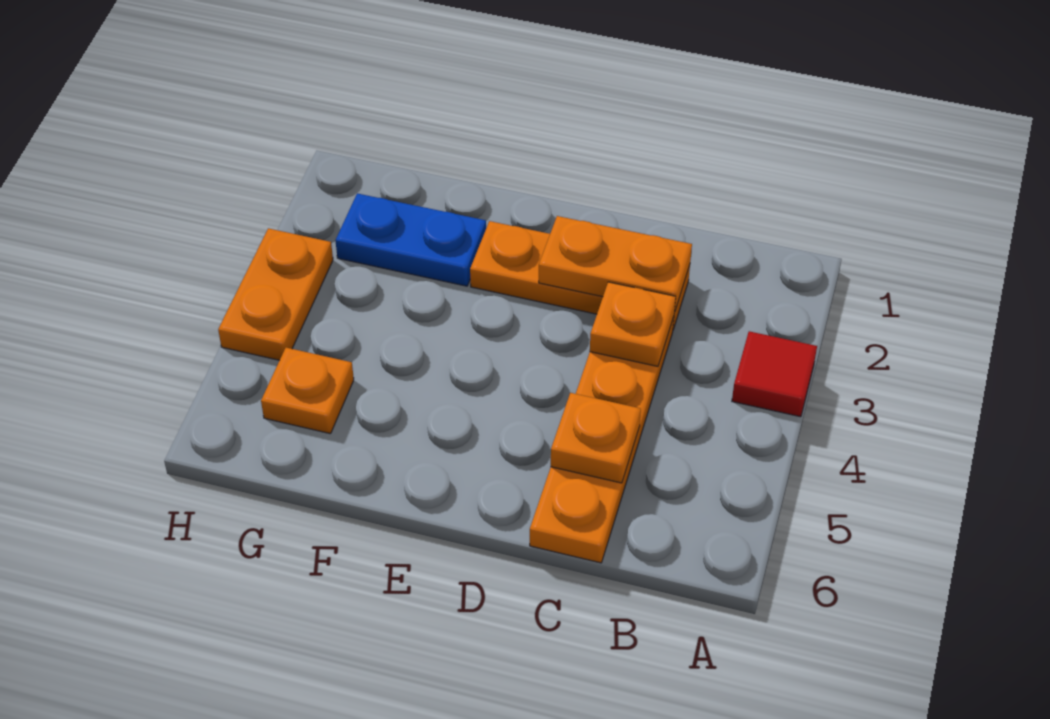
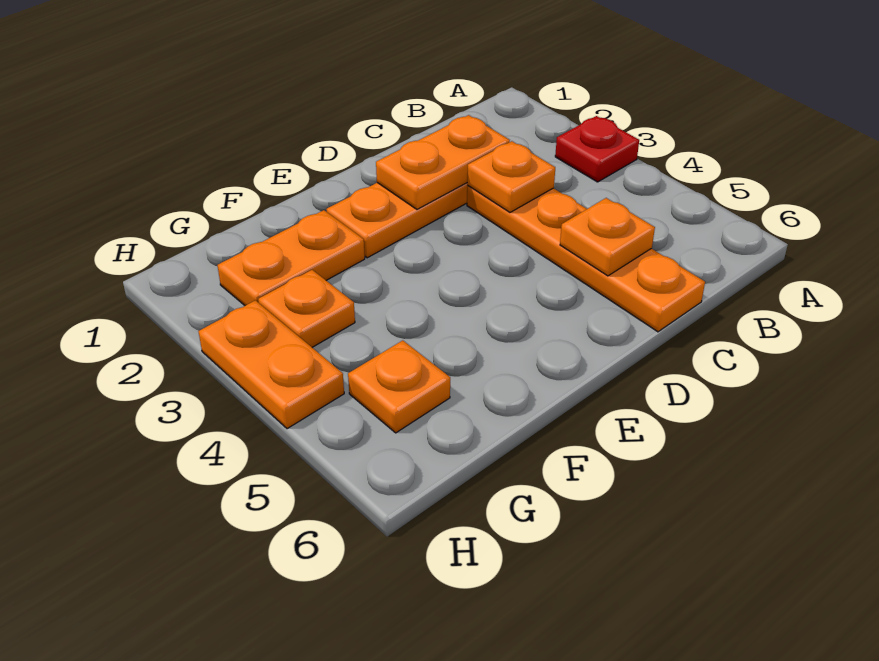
red 1x1 tile [732,331,817,417] -> red 1x1 plate [555,116,639,182]
blue 1x2 plate [335,193,486,286] -> orange 1x2 plate [217,210,365,306]
none -> orange 1x1 plate [258,270,355,347]

